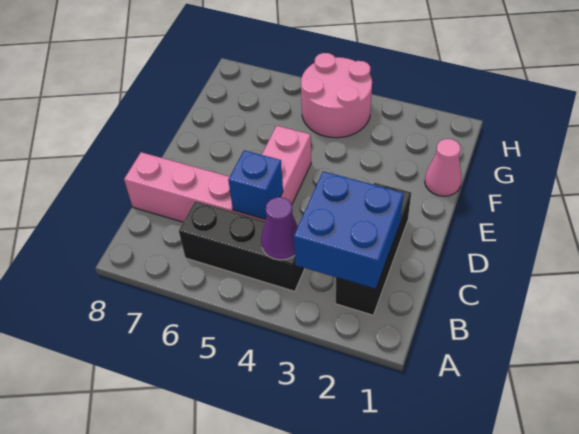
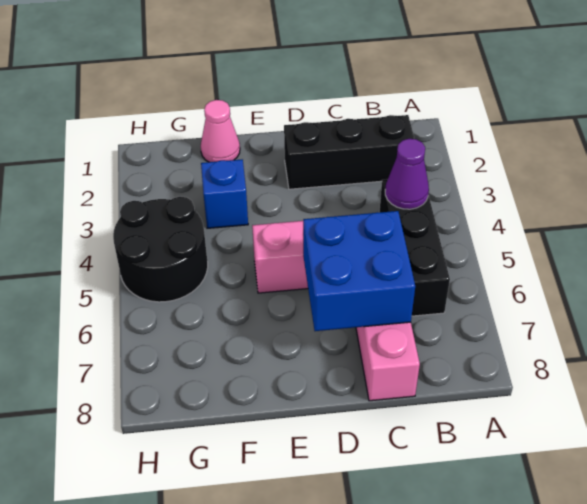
blue 2x2 brick [294,171,404,289] -> blue 2x2 brick moved to [303,211,415,331]
blue 1x1 brick [228,150,283,219] -> blue 1x1 brick moved to [201,160,248,228]
pink 2x2 round brick [301,53,372,138] -> black 2x2 round brick [113,197,208,302]

